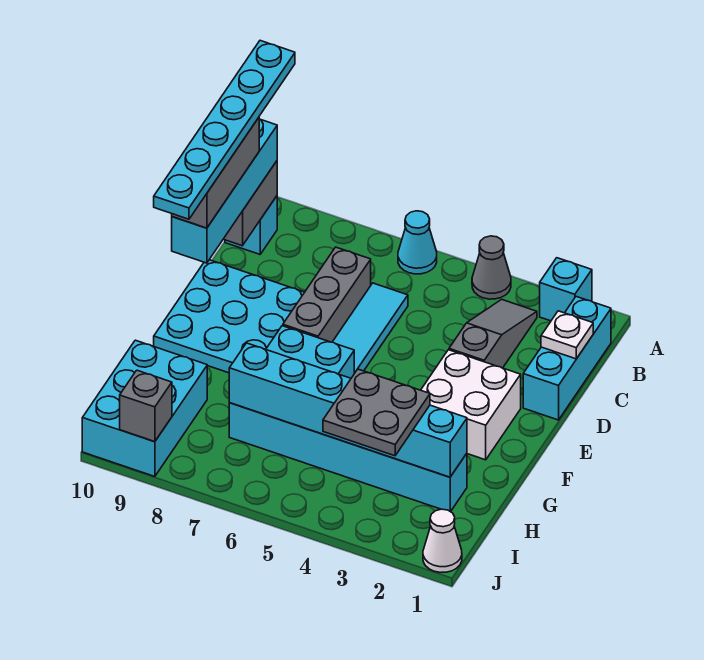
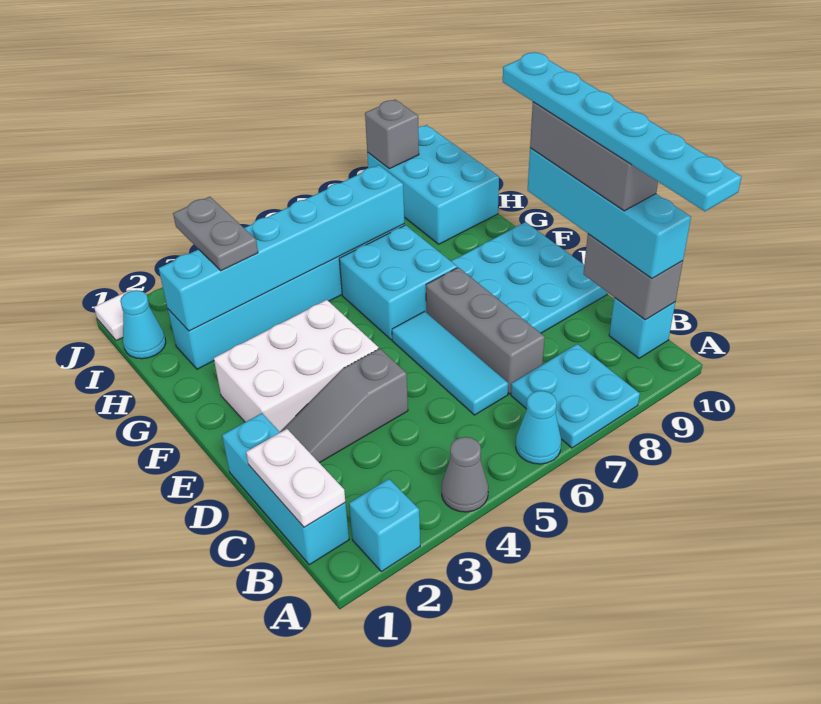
none -> cyan 2x2 plate [511,344,640,448]
grey 1x3 slope [449,299,537,368] -> grey 1x3 slope turned to [280,348,408,463]
white 1x1 plate [541,311,593,359] -> white 1x2 plate [246,429,345,527]
white 2x2 brick [421,350,521,460] -> white 2x3 brick [214,300,379,432]
grey 2x2 plate [323,369,430,456] -> grey 1x2 plate [173,197,258,271]
none -> cyan 1x1 cone [120,290,166,359]
white 1x1 cone [423,509,462,572] -> white 1x1 tile [94,290,131,341]

